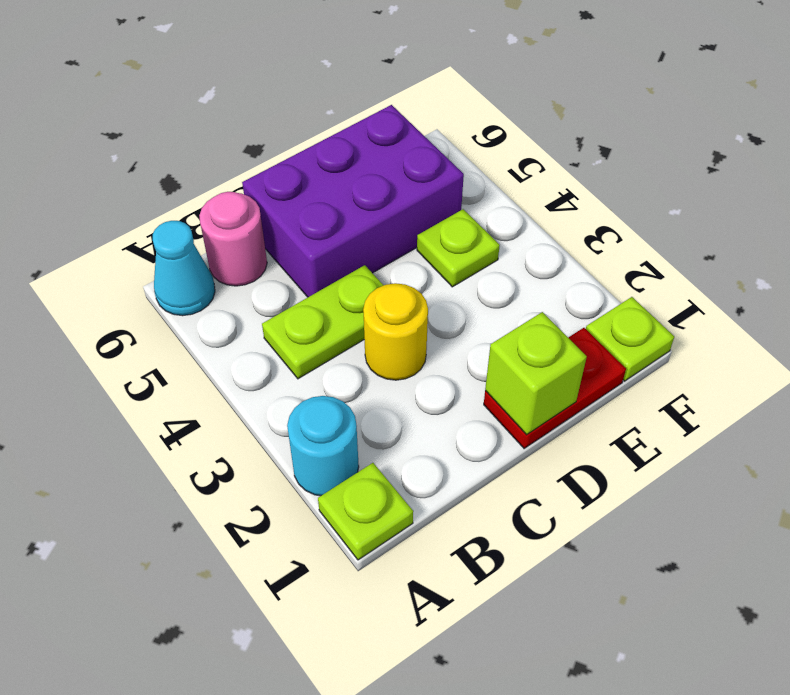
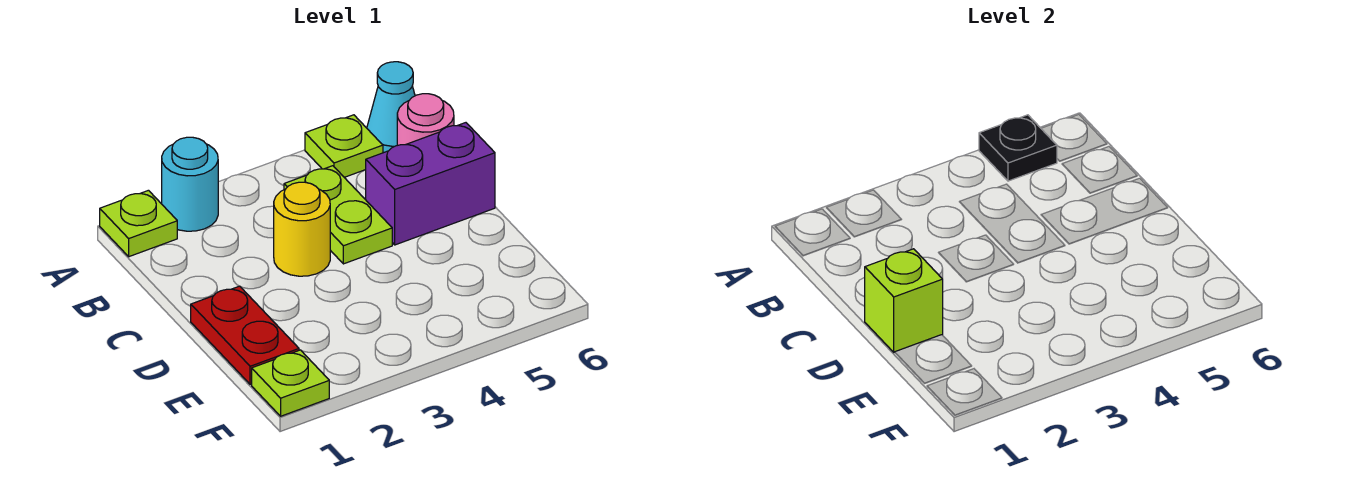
none -> black 1x1 plate [979,115,1057,181]
purple 2x3 brick [242,105,464,297] -> purple 1x2 brick [366,123,495,245]
lime 1x1 plate [417,209,500,287] -> lime 1x1 plate moved to [305,115,383,177]

